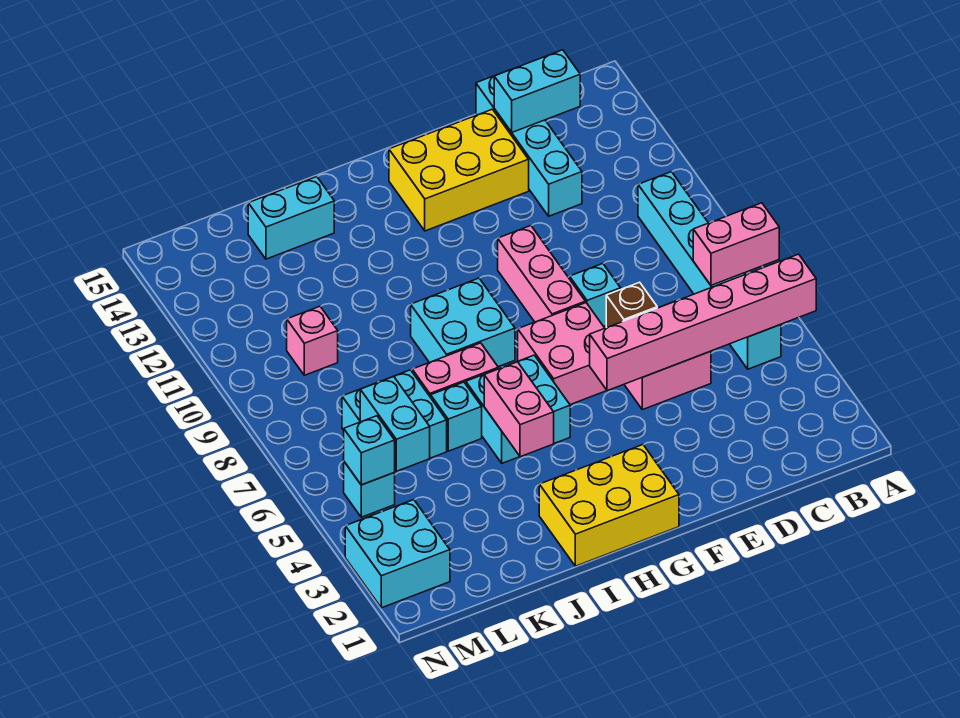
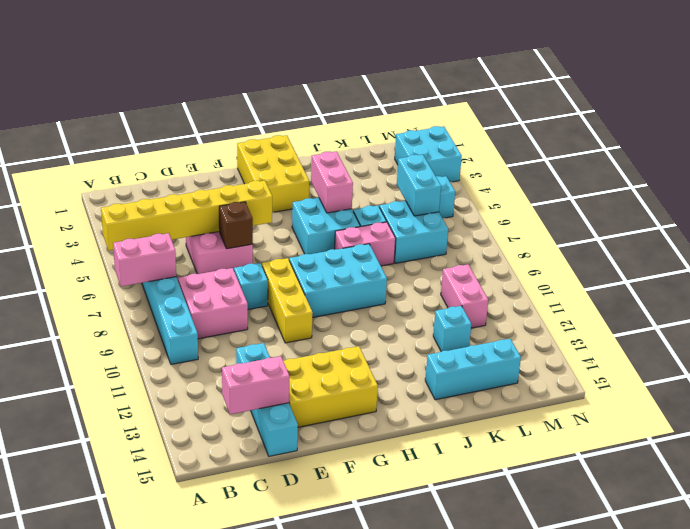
pink 1x6 brick [590,254,816,391] -> yellow 1x6 brick [101,181,272,250]
cyan 1x2 brick [494,50,580,132] -> pink 1x2 brick [222,356,290,414]
pink 2x2 brick [518,303,607,405] -> pink 2x2 brick moved to [178,268,248,339]
pink 1x3 brick [498,226,585,322] -> yellow 1x3 brick [262,258,313,343]
yellow 2x3 brick [539,445,679,566] -> yellow 2x3 brick turned to [237,135,309,212]
cyan 2x2 brick [411,278,515,367] -> cyan 2x3 brick [289,244,387,318]
cyan 1x2 brick [248,177,334,259] -> cyan 1x3 brick [425,339,521,400]
pink 1x1 brick [287,306,338,375] -> pink 1x2 brick [441,265,488,328]
cyan 1x1 brick [344,416,395,485] -> cyan 1x1 brick moved to [433,306,471,352]

